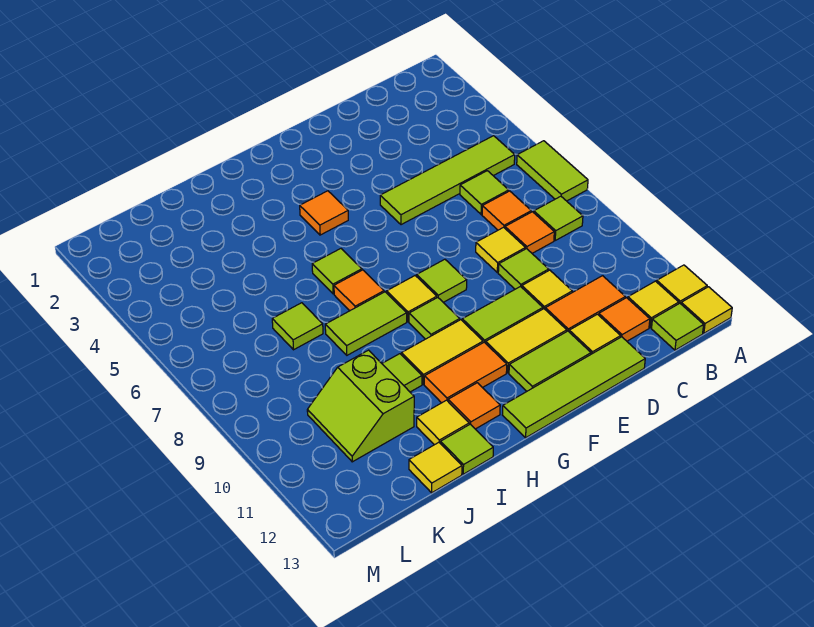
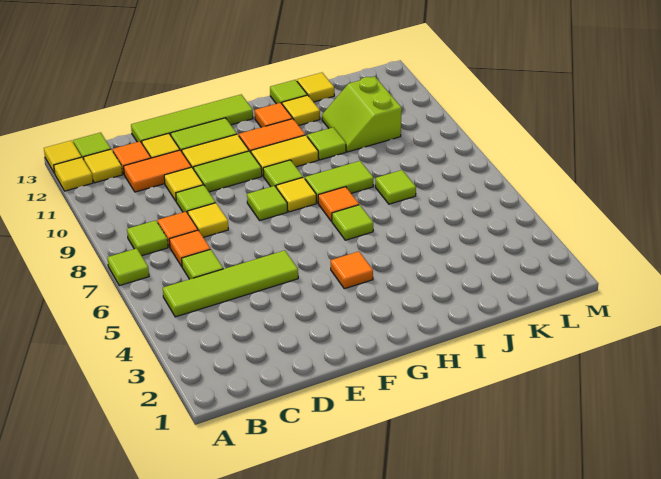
lime 1x2 tile [517,141,588,201] -> lime 1x1 tile [107,248,149,286]
lime 2x2 slope [307,350,414,462] -> lime 2x2 slope turned to [322,76,402,152]

